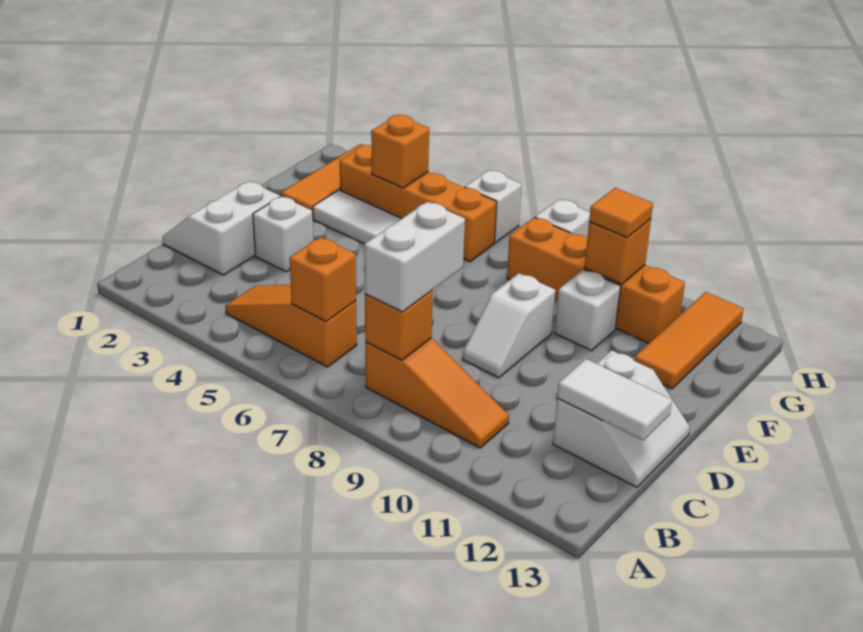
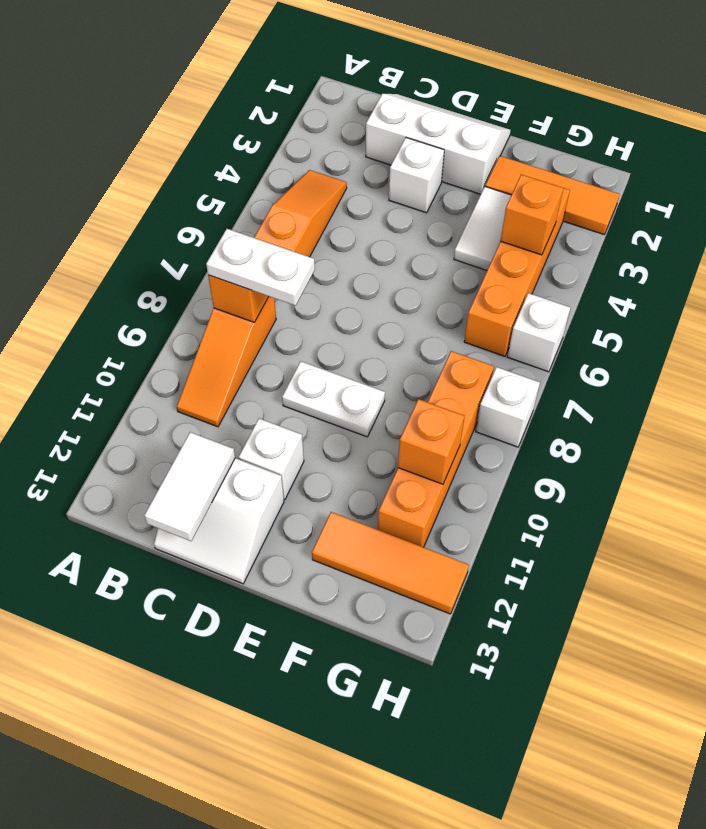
orange 1x1 brick [290,237,356,321] -> none
white 1x2 brick [364,202,465,312] -> white 1x2 plate [206,229,315,306]
white 2x2 slope [163,181,280,275] -> white 2x3 slope [366,94,511,194]
white 1x2 slope [463,273,555,378] -> white 1x2 plate [282,361,385,437]
white 1x1 brick [555,269,621,351] -> white 1x1 brick moved to [239,419,304,499]
orange 1x1 tile [589,188,653,238] -> none

